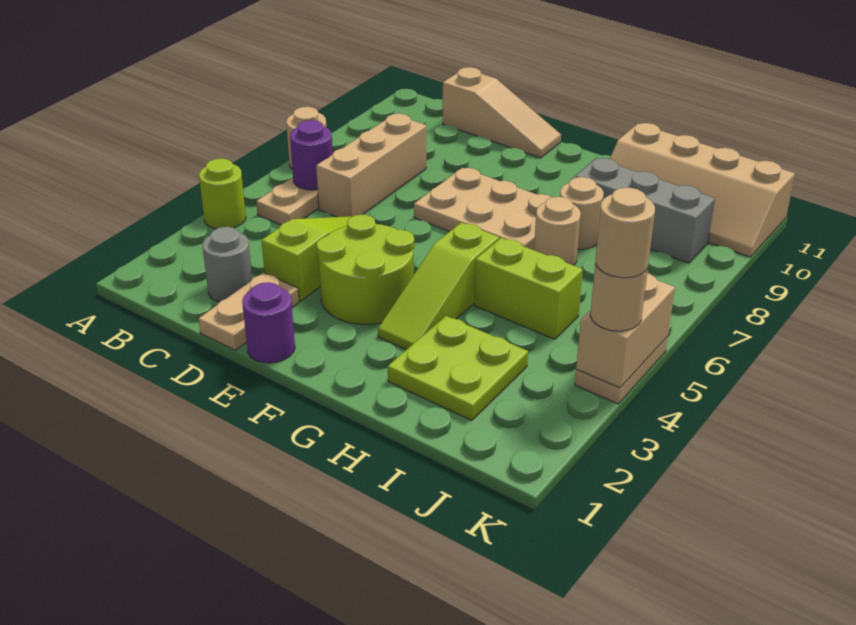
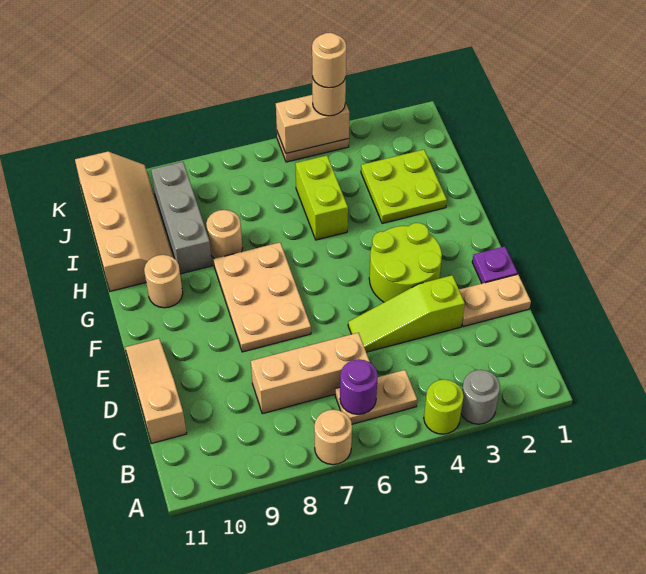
grey 1x1 round brick [202,227,252,302] -> grey 1x1 round brick moved to [461,370,500,424]
purple 1x1 round brick [242,282,295,363] -> purple 1x1 plate [472,246,517,283]
lime 1x3 slope [378,223,499,350] -> none
tan 1x1 round brick [534,197,581,266] -> tan 1x1 round brick moved to [144,255,183,308]

